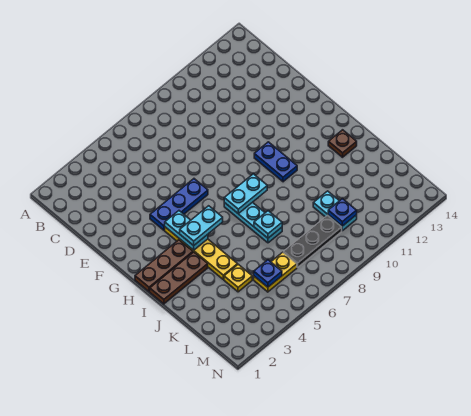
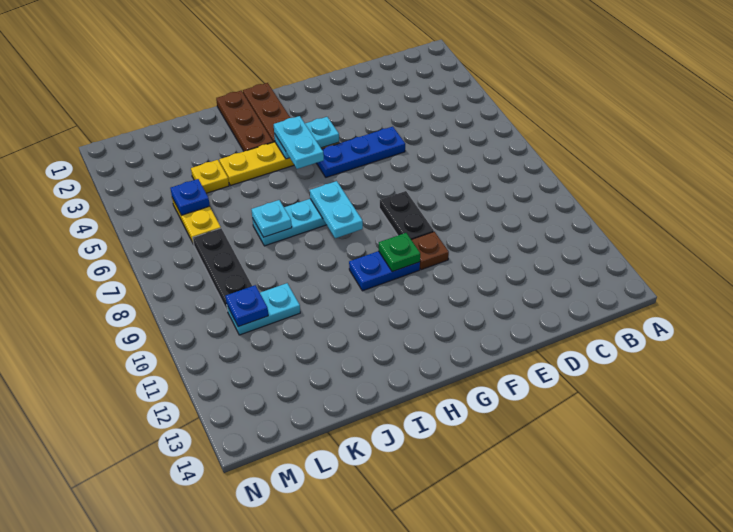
blue 1x3 plate [150,179,208,230] -> blue 1x3 plate turned to [317,127,405,177]
none -> black 1x2 plate [379,191,434,240]
none -> green 1x1 plate [379,233,420,272]
brown 1x1 plate [328,130,357,157] -> brown 1x1 plate moved to [412,232,449,270]

